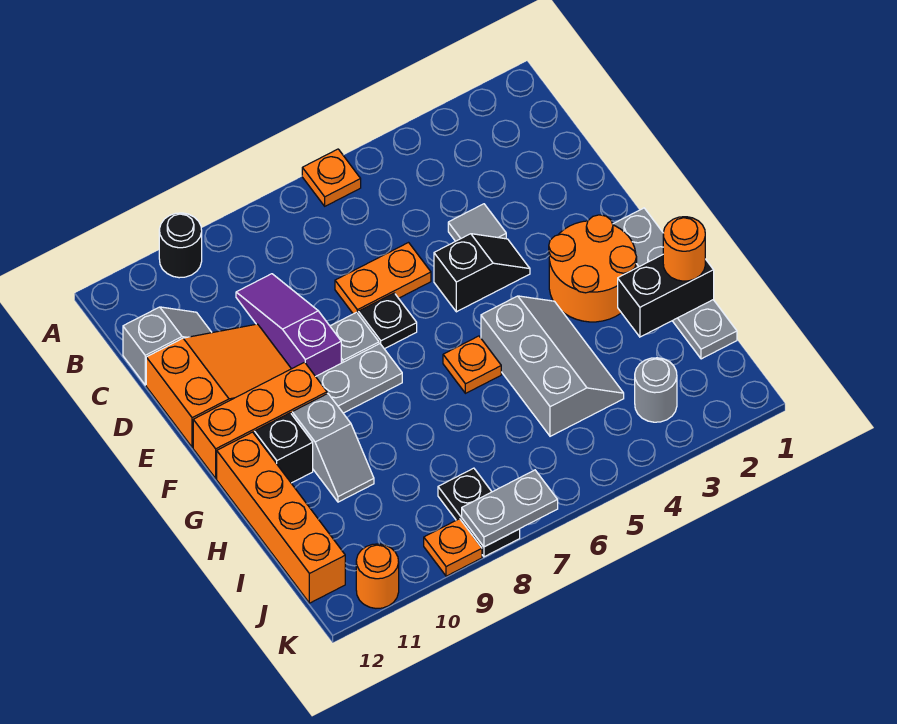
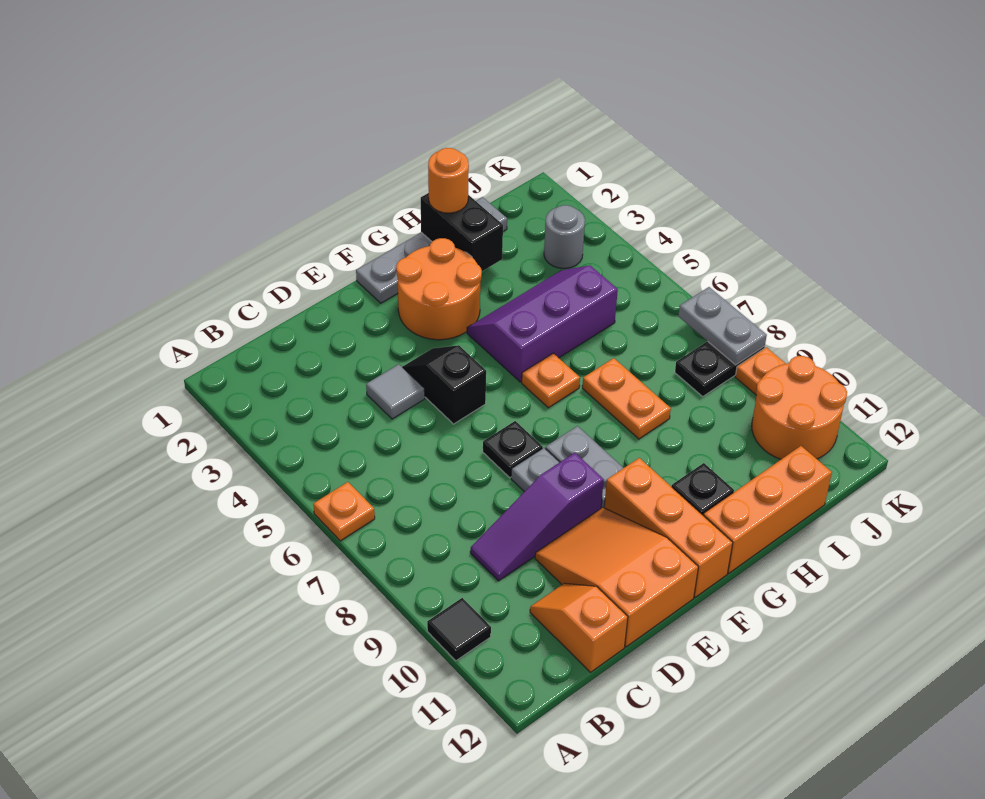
black 1x1 round brick [159,213,202,278] -> black 1x1 tile [427,598,491,661]
grey 1x2 slope [123,307,212,385] -> orange 1x2 slope [530,583,628,672]
orange 1x2 plate [335,243,431,314] -> orange 1x2 plate moved to [582,358,671,439]
grey 2x3 slope [481,296,624,436] -> purple 2x3 slope [467,266,618,382]
grey 1x2 slope [292,394,374,502] -> none
orange 1x4 brick [217,432,345,603] -> orange 1x3 brick [703,446,832,573]
orange 1x1 round brick [356,544,399,608] -> orange 2x2 round brick [752,356,847,459]

